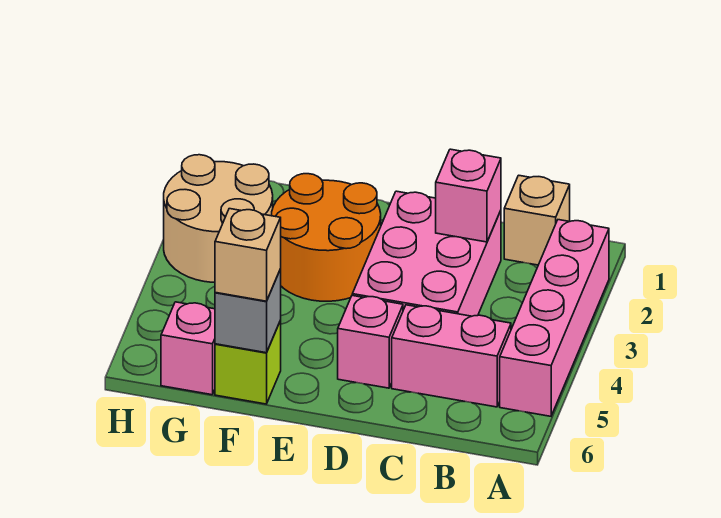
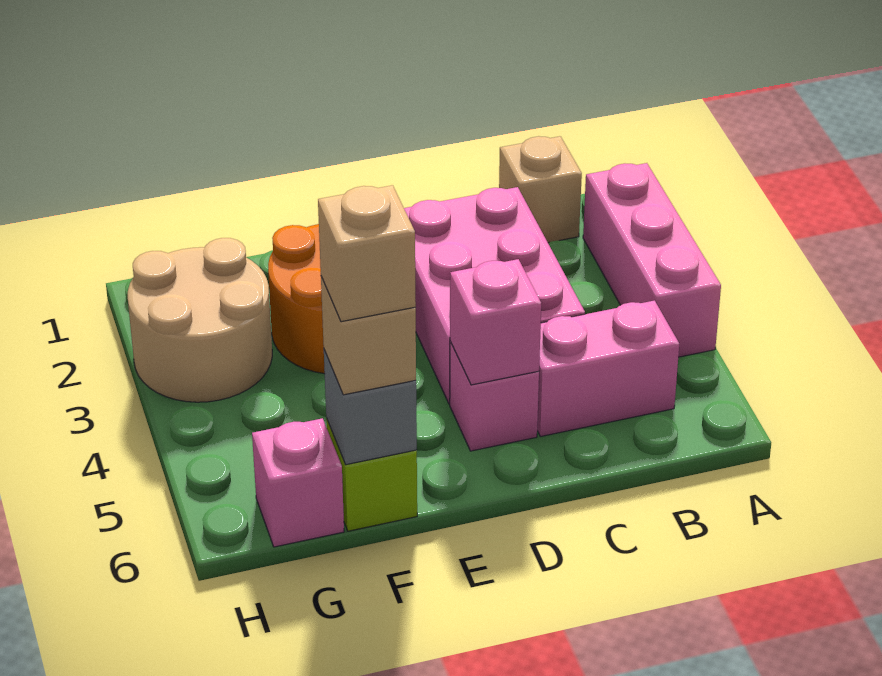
pink 1x4 brick [500,220,609,416] -> pink 1x3 brick [583,163,721,357]
pink 1x1 brick [436,149,501,242] -> pink 1x1 brick moved to [450,259,541,385]
none -> tan 1x1 brick [318,185,416,322]

